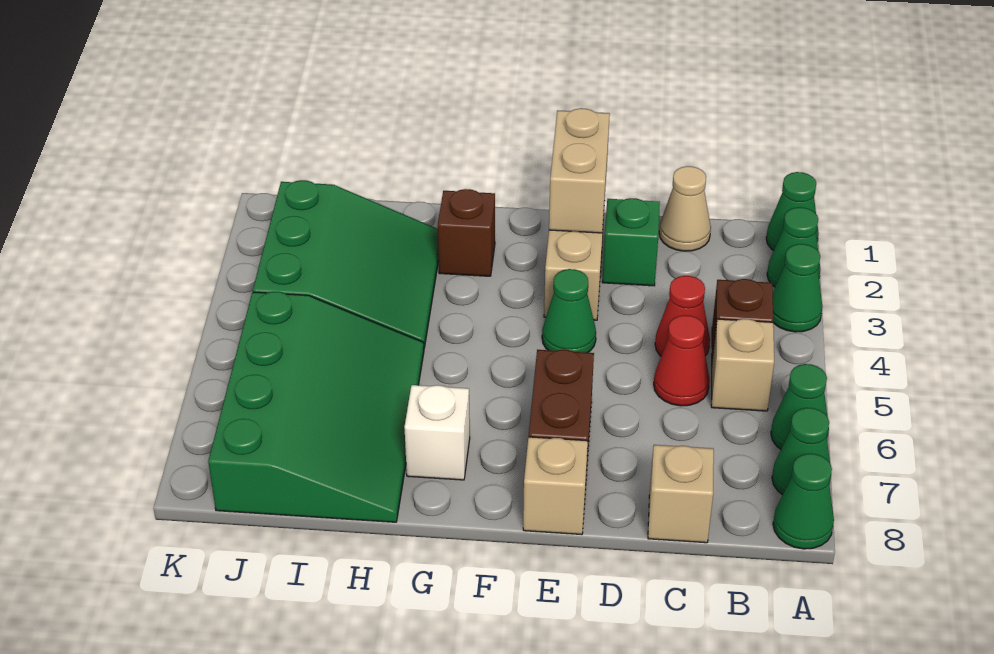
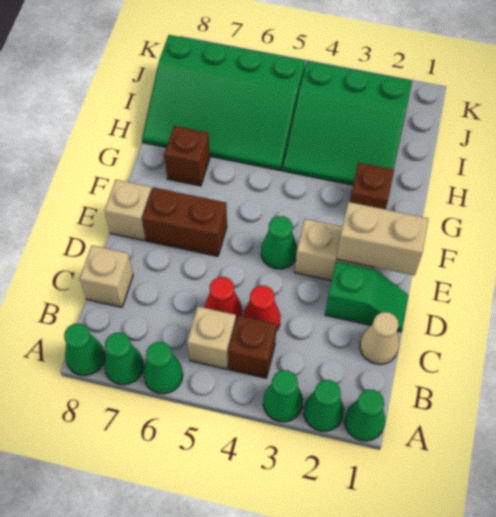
white 1x1 brick [404,385,470,480] -> brown 1x1 brick [164,126,210,186]

